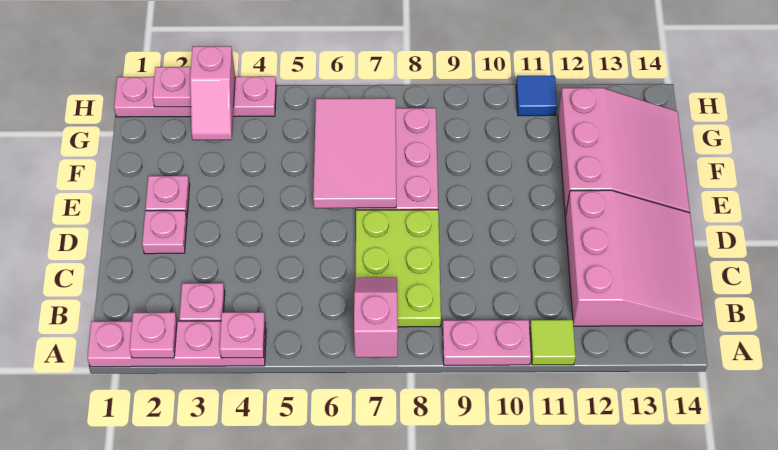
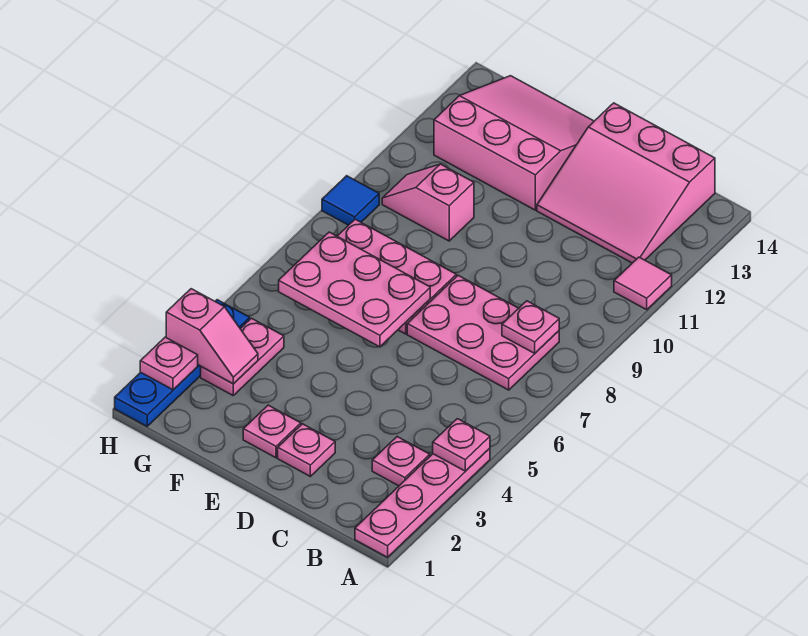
pink 1x1 plate [130,312,177,358] -> pink 1x1 plate moved to [502,301,559,353]
pink 1x2 slope [354,277,398,357] -> pink 1x2 slope moved to [382,164,474,241]
pink 1x2 plate [443,320,531,365] -> pink 1x2 plate moved to [201,318,284,395]
lime 1x1 tile [530,320,576,365] -> pink 1x1 tile [614,257,672,310]
lime 2x3 plate [356,210,441,327] -> pink 2x3 plate [407,275,559,390]
pink 3x3 slope [565,190,703,326] -> pink 3x3 slope turned to [537,103,715,263]
pink 2x3 tile [313,98,396,208] -> pink 2x3 plate [279,232,430,347]
pink 1x4 plate [114,76,276,117] -> blue 1x4 plate [115,300,250,426]
blue 1x1 tile [516,76,557,116] -> blue 1x1 tile moved to [322,176,379,225]

